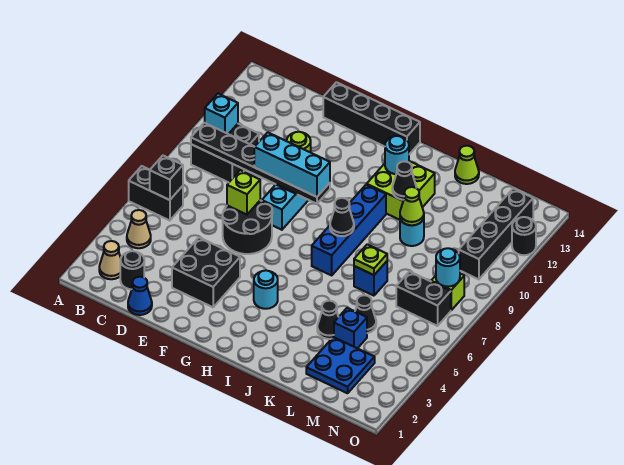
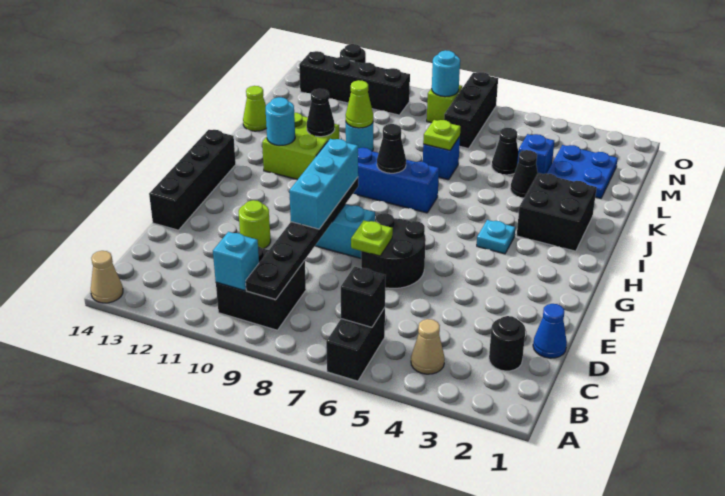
tan 1x1 cone [99,241,121,279] -> tan 1x1 cone moved to [91,251,123,303]
black 2x2 brick [172,238,240,307] -> black 2x2 brick moved to [517,173,597,251]
lime 1x1 brick [227,170,260,215] -> lime 1x1 plate [351,220,393,256]
cyan 1x1 round brick [254,270,278,309] -> cyan 1x1 plate [477,220,515,254]
black 1x2 brick [396,271,451,326] -> black 1x3 brick [444,72,498,149]

